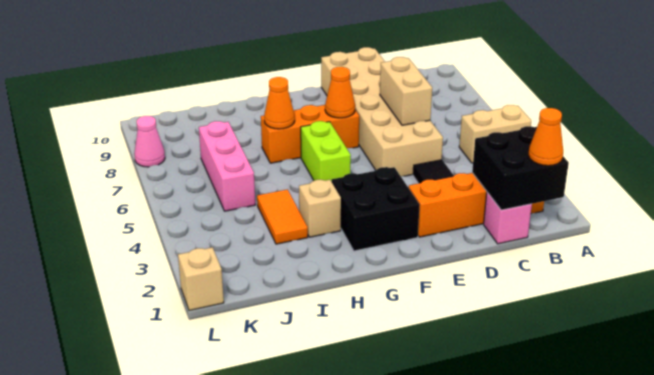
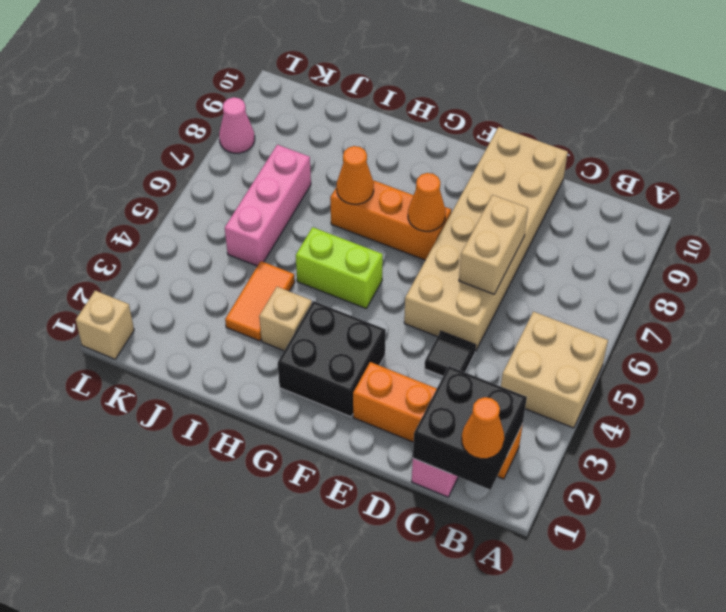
tan 1x2 brick [459,105,531,163] -> tan 2x2 brick [501,312,608,428]
lime 1x2 brick [301,121,351,182] -> lime 1x2 brick turned to [296,227,383,309]

